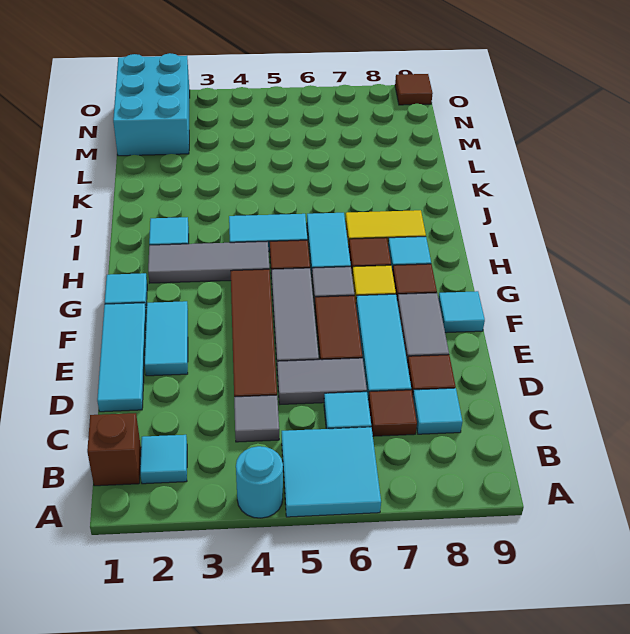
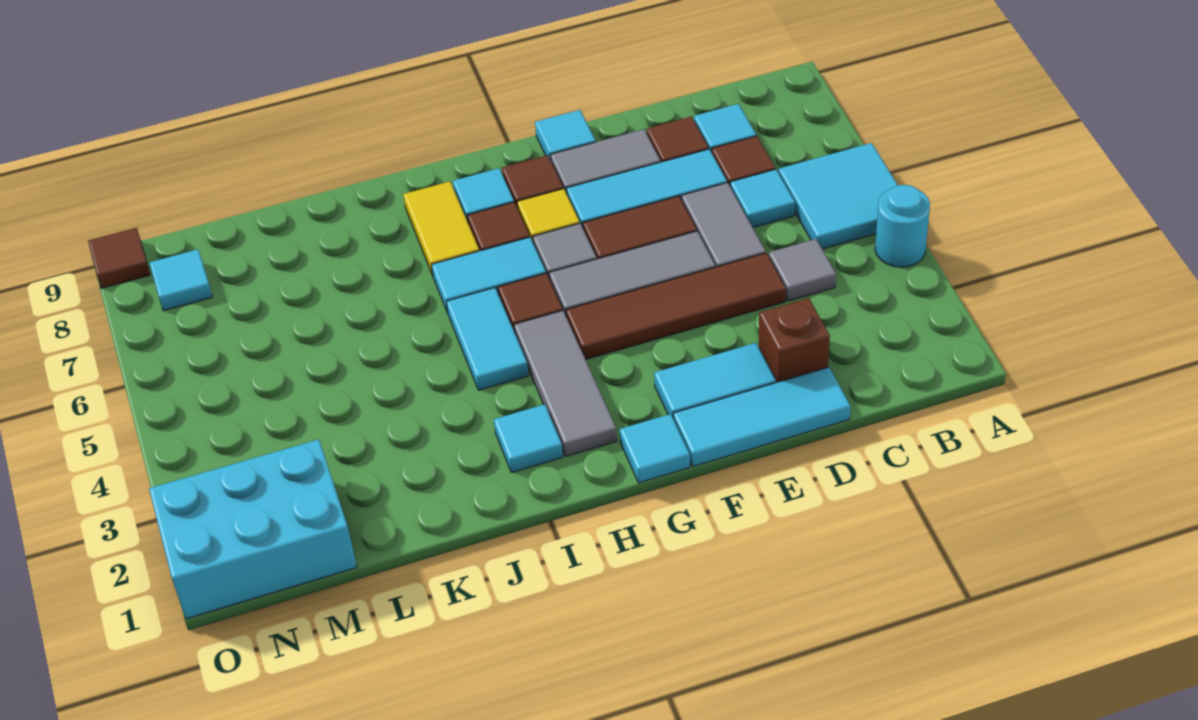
brown 1x1 brick [87,413,141,486] -> brown 1x1 brick moved to [759,298,830,383]
cyan 1x1 tile [140,435,187,484] -> cyan 1x1 tile moved to [149,249,212,311]

